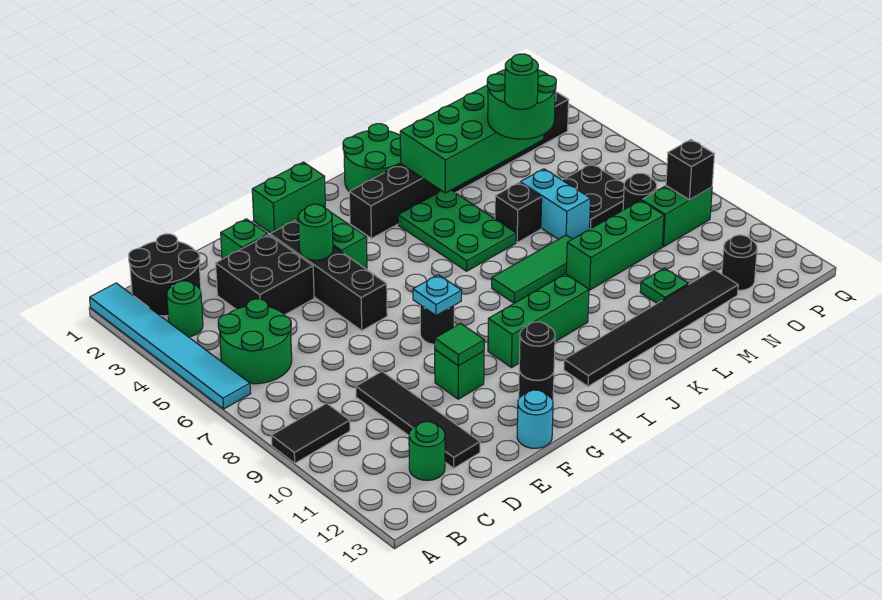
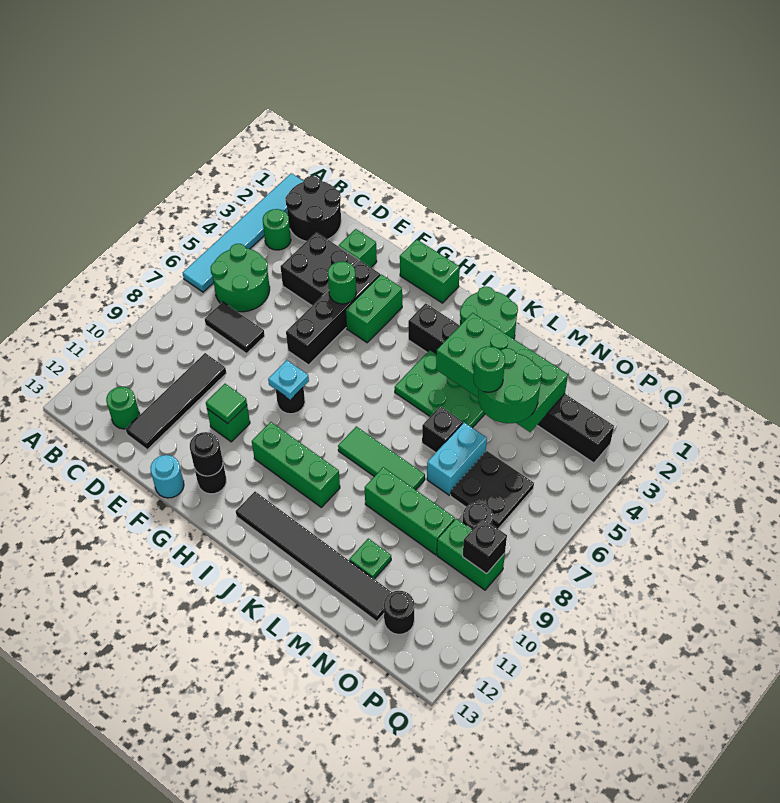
black 1x2 tile [271,403,350,463] -> black 1x2 tile moved to [205,302,265,353]
green 2x3 plate [398,190,516,271] -> green 2x3 plate turned to [395,350,485,428]

